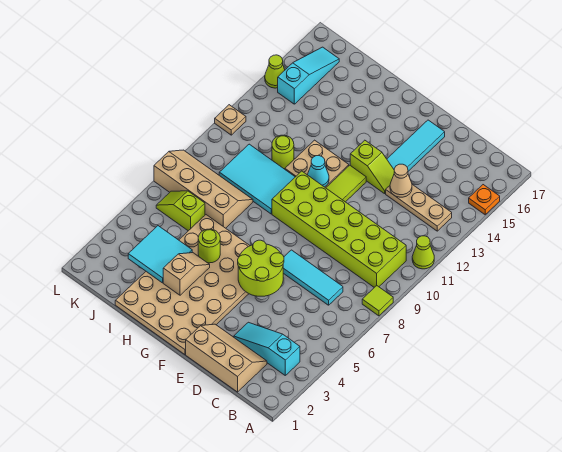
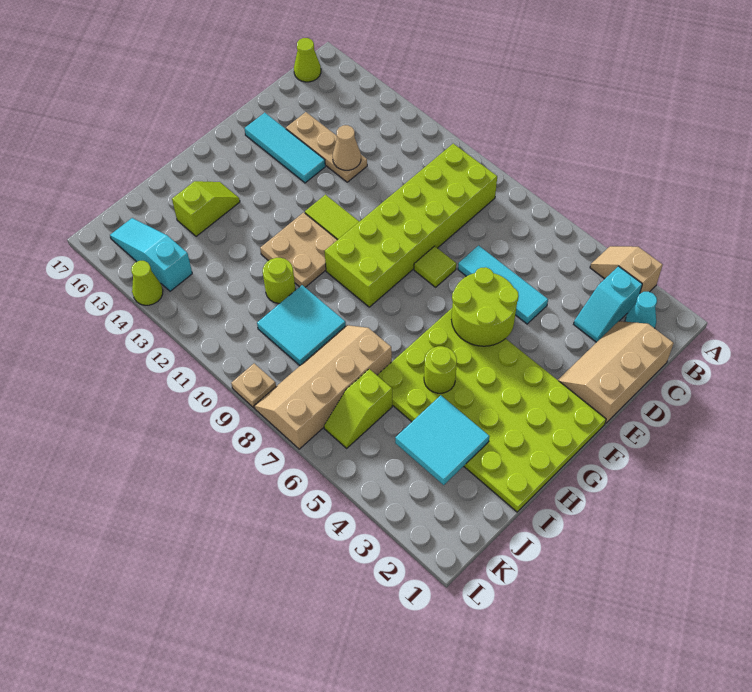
lime 1x1 tile [362,286,393,316] -> lime 1x1 tile moved to [414,246,456,287]
lime 1x1 cone [412,236,434,269] -> lime 1x1 cone moved to [294,38,321,82]
orange 1x1 plate [469,185,500,215] -> none
cyan 1x3 slope [234,322,300,375] -> cyan 1x2 slope [574,266,642,342]
tan 1x3 plate [386,185,452,231] -> tan 1x3 plate turned to [286,112,367,182]
cyan 1x3 tile [283,250,343,305] -> cyan 1x3 tile turned to [458,246,548,324]
lime 1x2 slope [350,140,394,194] -> lime 1x2 slope moved to [172,181,240,236]
tan 4x6 plate [115,215,250,355] -> lime 4x6 plate [377,308,606,512]
cyan 1x1 cone [308,156,329,187] -> cyan 1x1 cone moved to [625,292,657,328]
tan 1x2 slope [163,253,210,295] -> tan 1x2 slope moved to [590,246,663,293]
cyan 2x3 tile [219,144,295,214] -> cyan 2x2 tile [257,285,346,365]
tan 1x1 plate [215,105,246,135] -> tan 1x1 plate moved to [231,363,276,408]

